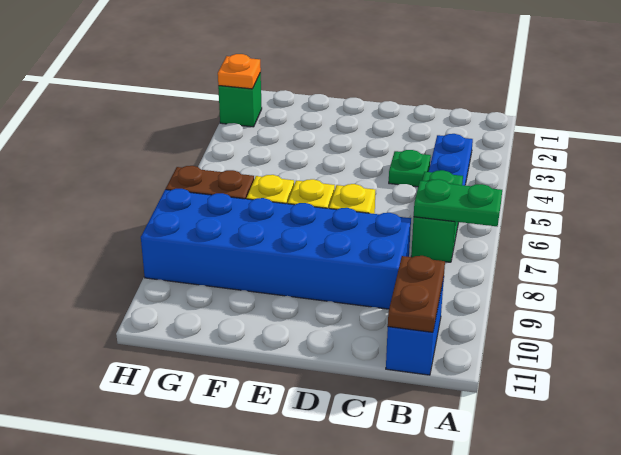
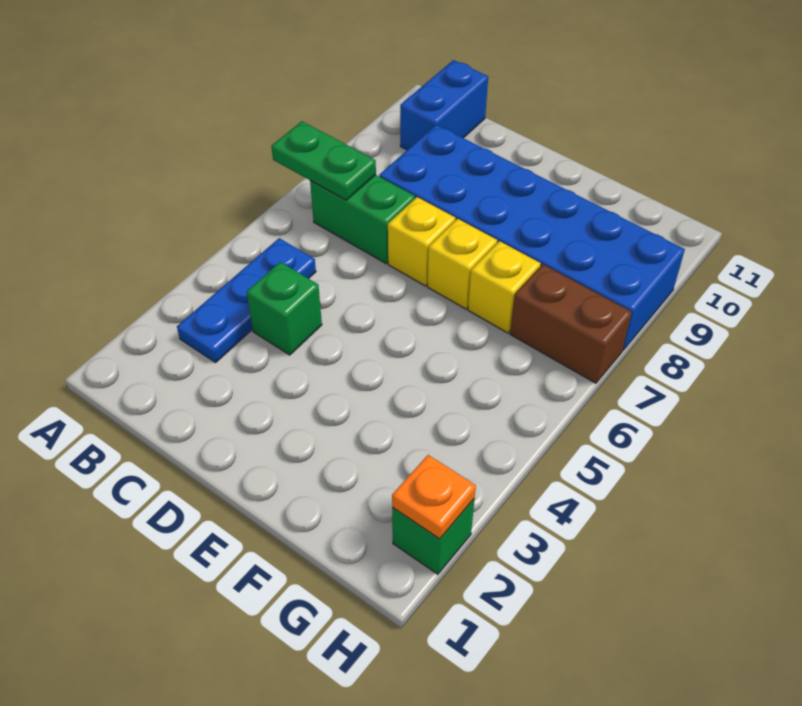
green 1x2 brick [411,170,463,262] -> green 1x2 brick turned to [310,175,415,264]
brown 1x2 plate [388,256,445,332] -> none
green 1x1 plate [389,150,431,187] -> green 1x1 brick [247,262,322,355]

